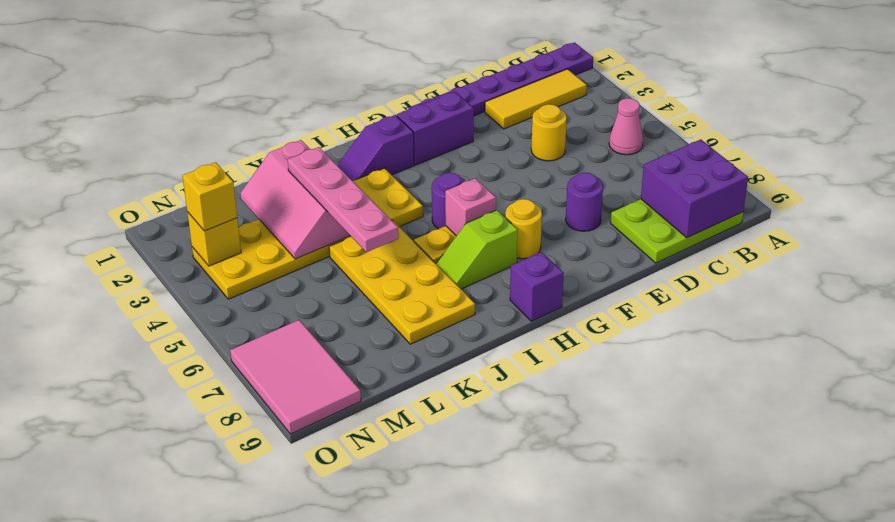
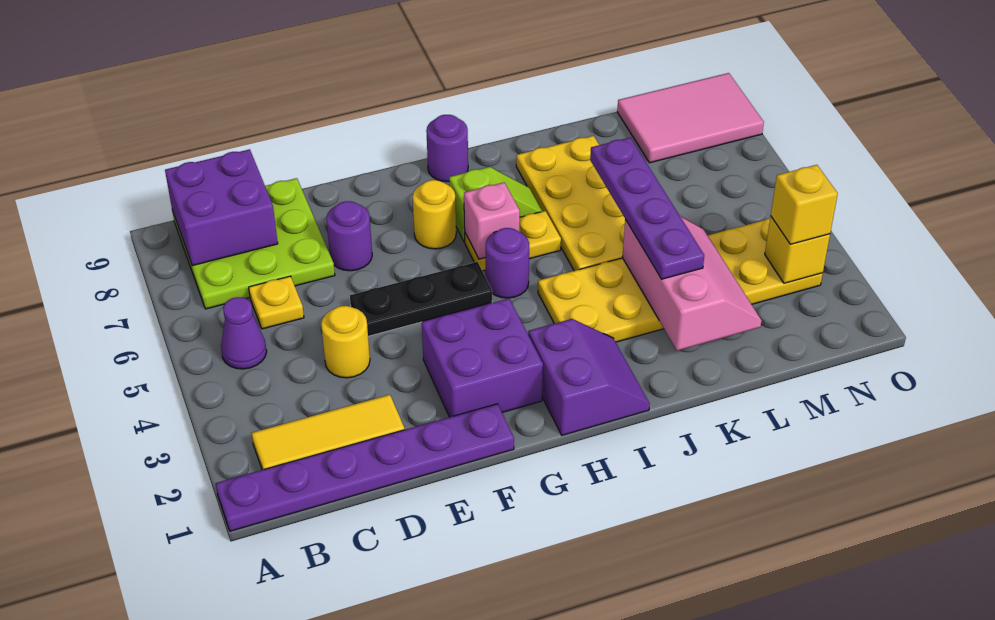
pink 1x1 cone [609,98,643,155] -> purple 1x1 cone [221,297,267,369]
lime 2x3 plate [611,199,743,263] -> lime 3x3 plate [172,178,335,309]
none -> yellow 1x1 plate [249,276,304,329]
none -> black 1x3 plate [350,262,492,336]
purple 1x2 brick [397,91,474,165] -> purple 2x2 brick [422,299,543,417]
purple 1x2 slope [337,115,414,181] -> purple 2x2 slope [528,319,650,435]
purple 1x1 brick [510,252,564,321] -> purple 1x1 round brick [426,115,468,182]
pink 1x4 plate [288,147,398,252] -> purple 1x4 plate [590,138,704,279]
pink 2x3 tile [230,320,361,434] -> pink 2x3 tile turned to [617,73,764,163]

